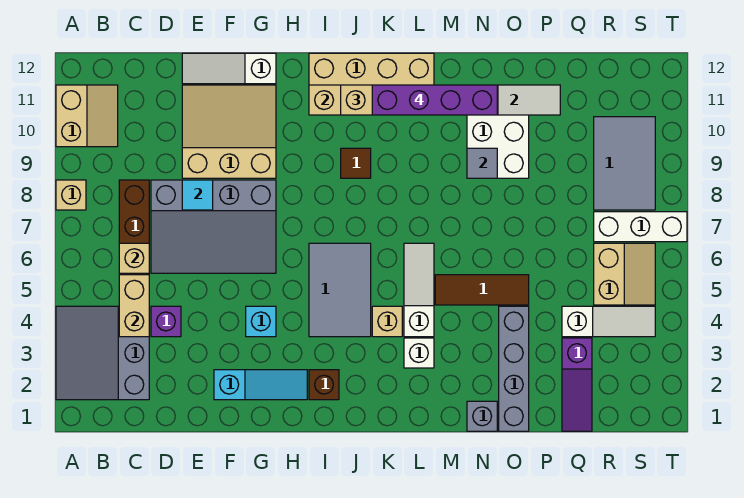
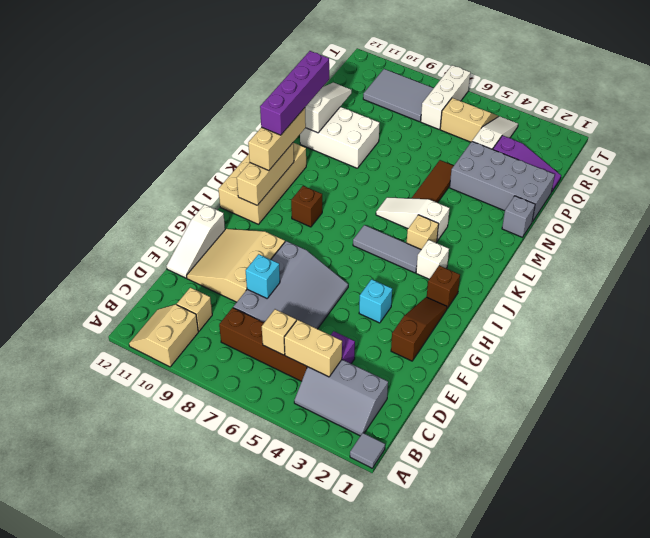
grey 3x3 slope [56,306,149,400] -> grey 2x3 slope [294,360,388,436]
tan 1x1 brick [56,180,86,210] -> tan 1x1 brick moved to [177,288,212,331]
tan 2x2 slope [56,85,118,147] -> tan 2x2 slope turned to [129,304,198,367]
cyan 1x1 tile [182,180,213,210] -> cyan 1x1 brick [246,254,280,298]
cyan 1x3 slope [214,370,307,400] -> brown 1x3 slope [391,297,447,361]
grey 2x3 tile [309,243,371,337] -> grey 1x3 tile [353,225,421,273]
brown 1x1 tile [341,148,371,178] -> brown 1x1 brick [291,186,322,227]
white 1x1 brick [404,338,434,368] -> white 1x1 brick moved to [416,240,449,279]
grey 1x1 tile [467,148,497,178] -> grey 1x1 tile moved to [350,433,385,468]
grey 1x4 brick [499,306,529,431] -> grey 2x4 brick [450,142,555,222]

